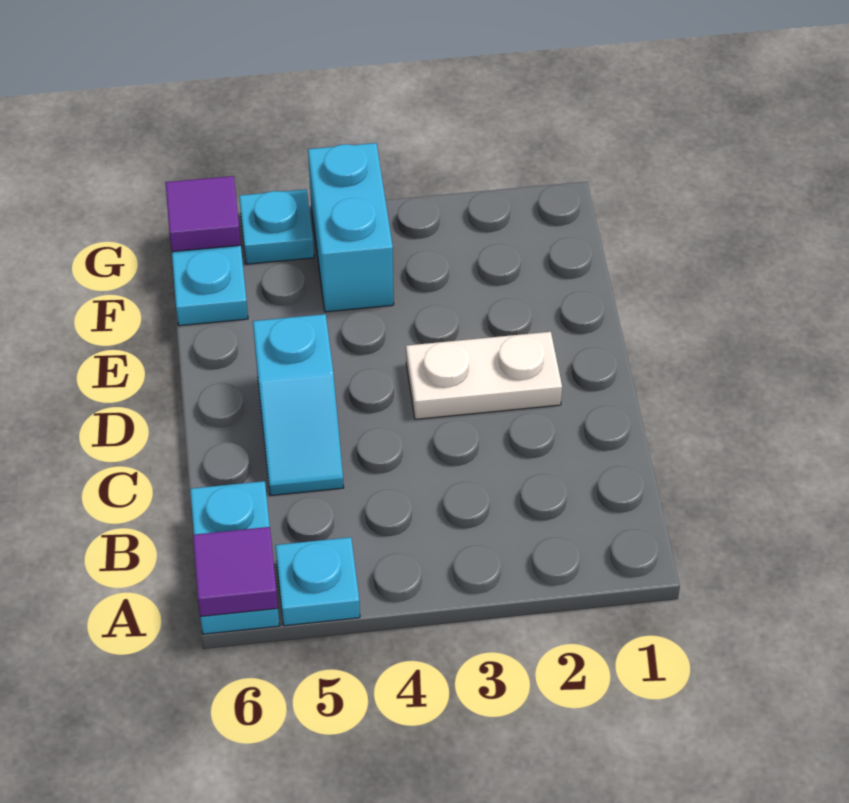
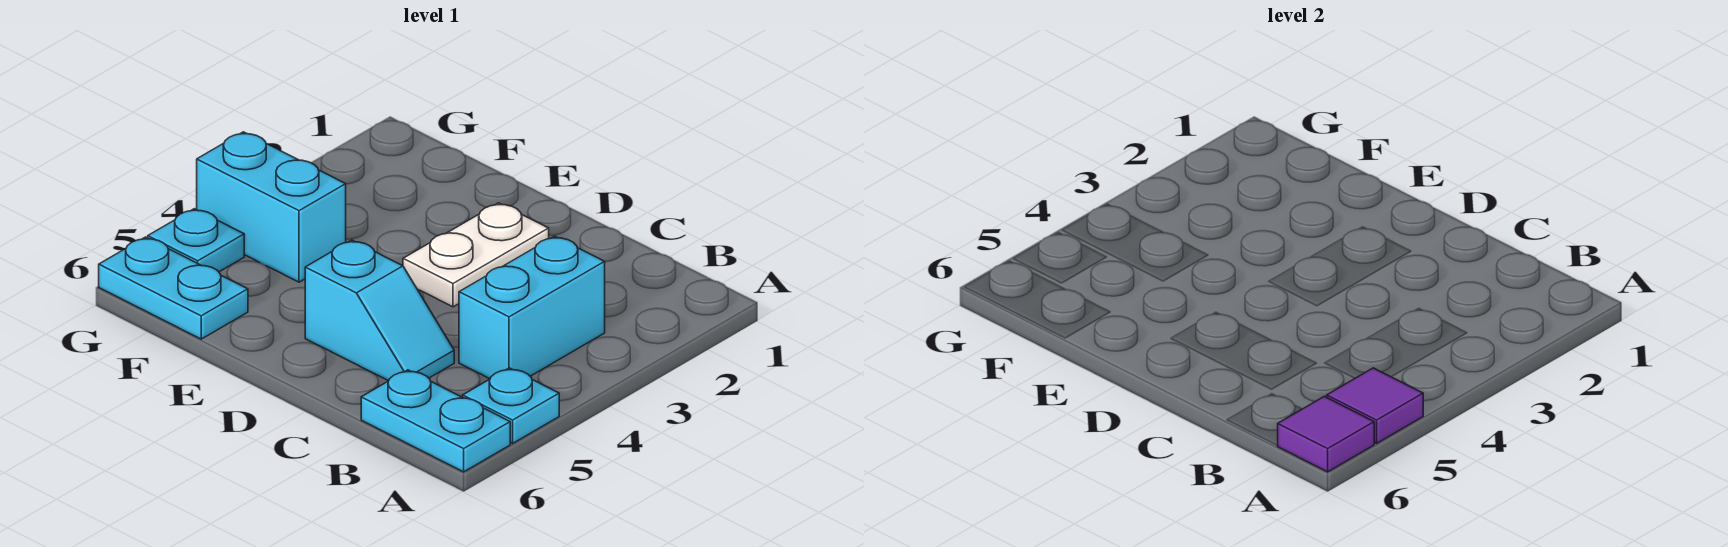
none -> cyan 1x2 brick [459,236,605,379]
purple 1x1 tile [165,176,241,252] -> purple 1x1 tile moved to [1327,368,1423,443]

